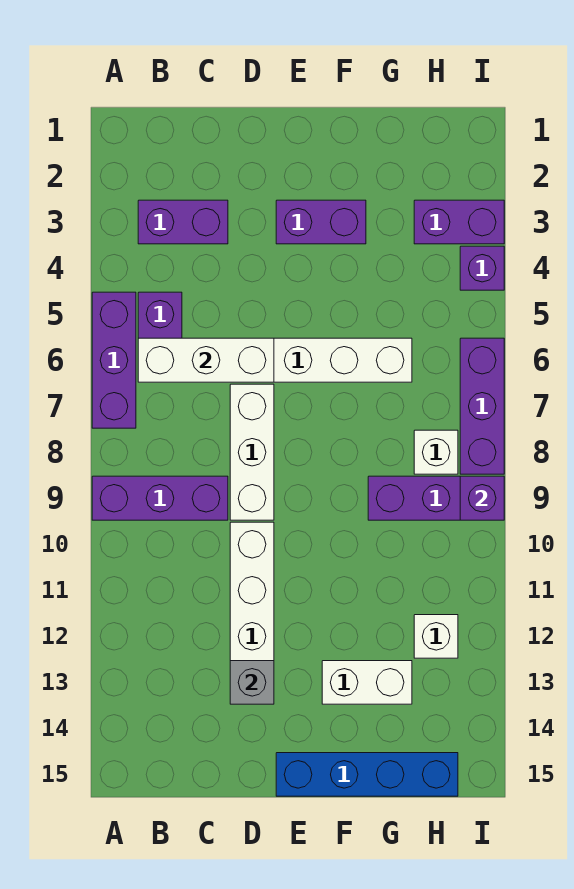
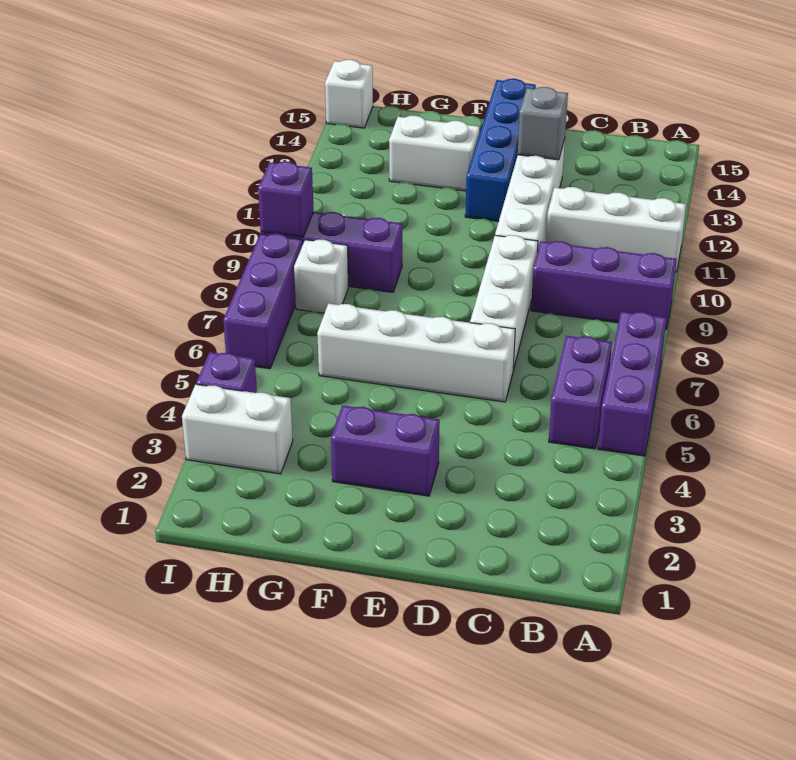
purple 1x2 brick [138,200,228,244] -> none
white 1x3 brick [138,338,274,382] -> white 1x3 brick moved to [546,187,686,272]
blue 1x4 brick [276,753,458,796] -> blue 1x4 brick turned to [465,79,536,222]
purple 1x2 brick [414,200,504,244] -> white 1x2 brick [182,384,293,474]
white 1x1 brick [414,615,458,658] -> white 1x1 brick moved to [325,60,373,128]

